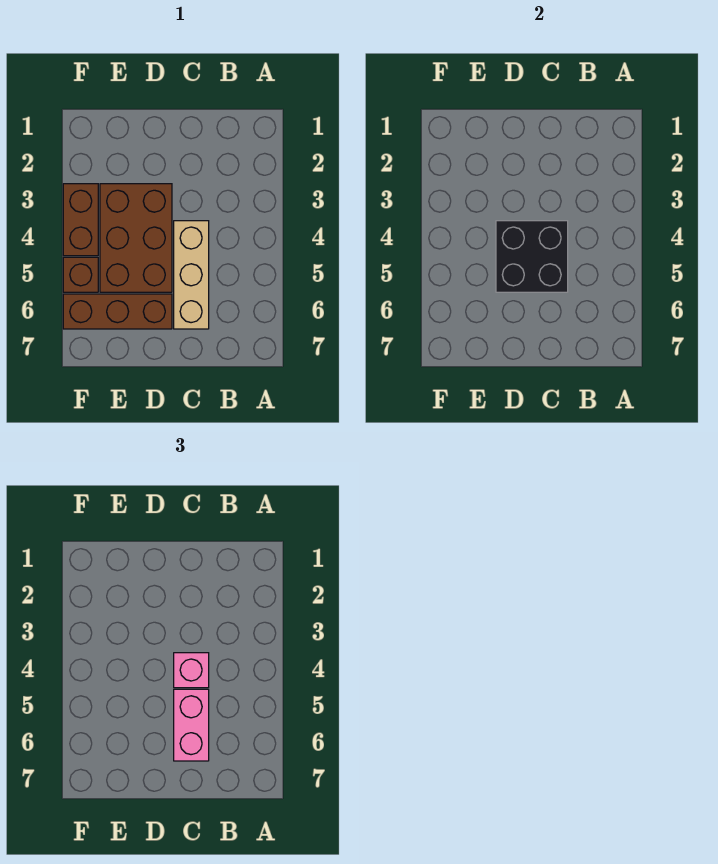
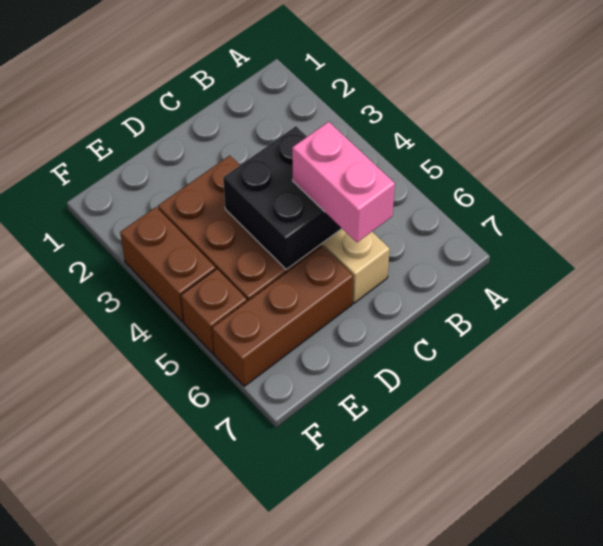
pink 1x1 brick [174,653,209,688] -> none

